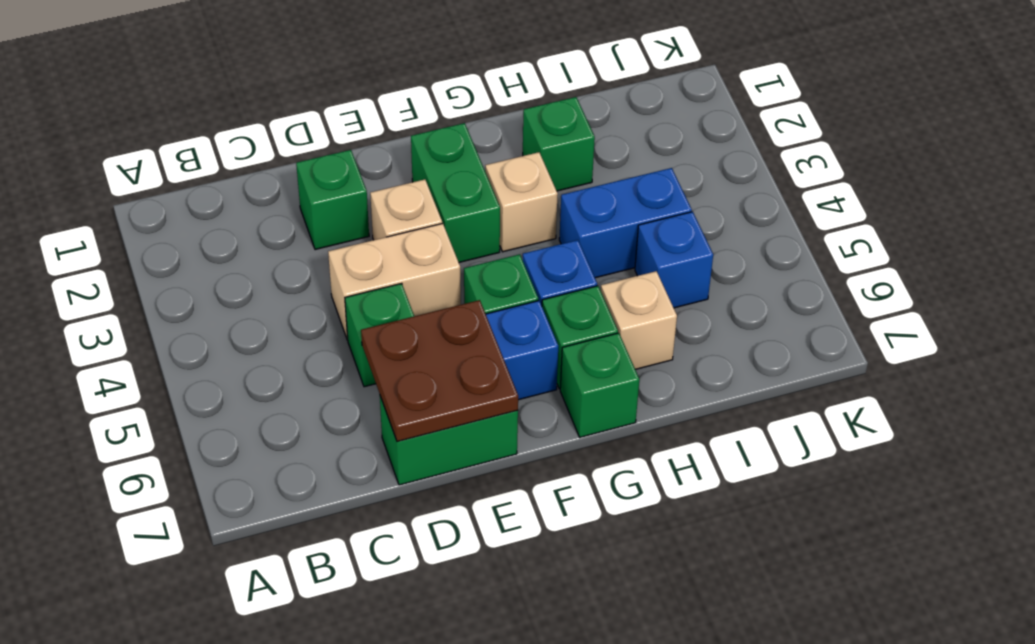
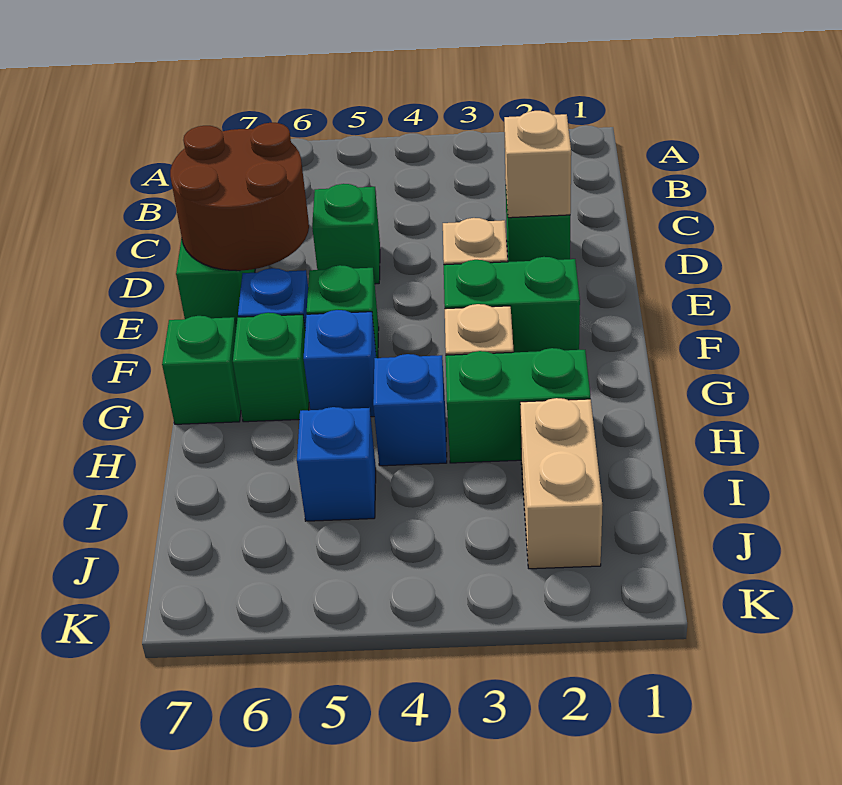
tan 1x2 brick [328,223,461,340] -> tan 1x2 brick moved to [520,398,602,569]
brown 2x2 plate [361,300,518,442] -> brown 2x2 round brick [170,123,309,271]
green 1x1 brick [523,97,595,191] -> green 1x2 brick [446,348,590,463]
blue 1x2 brick [559,168,692,278] -> blue 1x1 brick [373,354,447,466]
tan 1x1 brick [601,271,677,369] -> tan 1x1 brick moved to [504,111,571,218]

